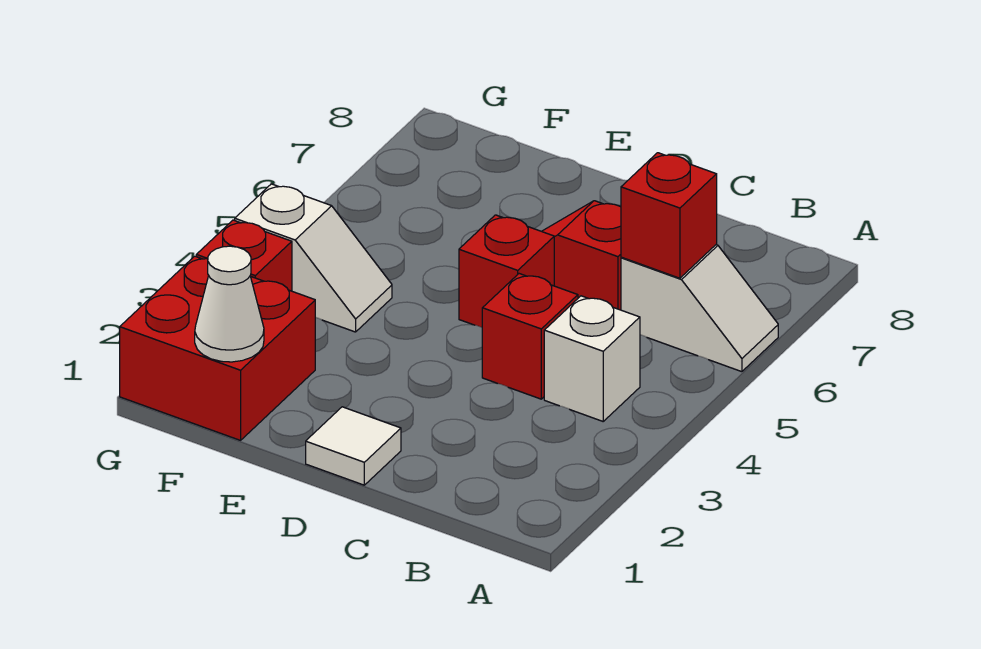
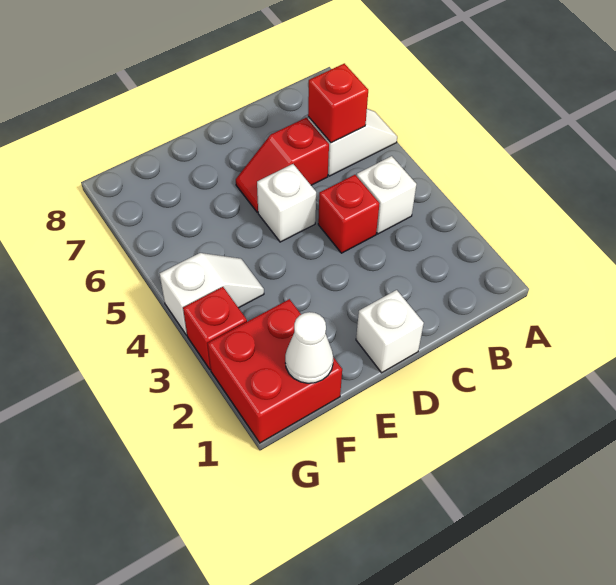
white 1x1 tile [306,407,401,485] -> white 1x1 brick [356,290,424,373]
red 1x1 brick [459,215,554,327] -> white 1x1 brick [257,164,316,242]

